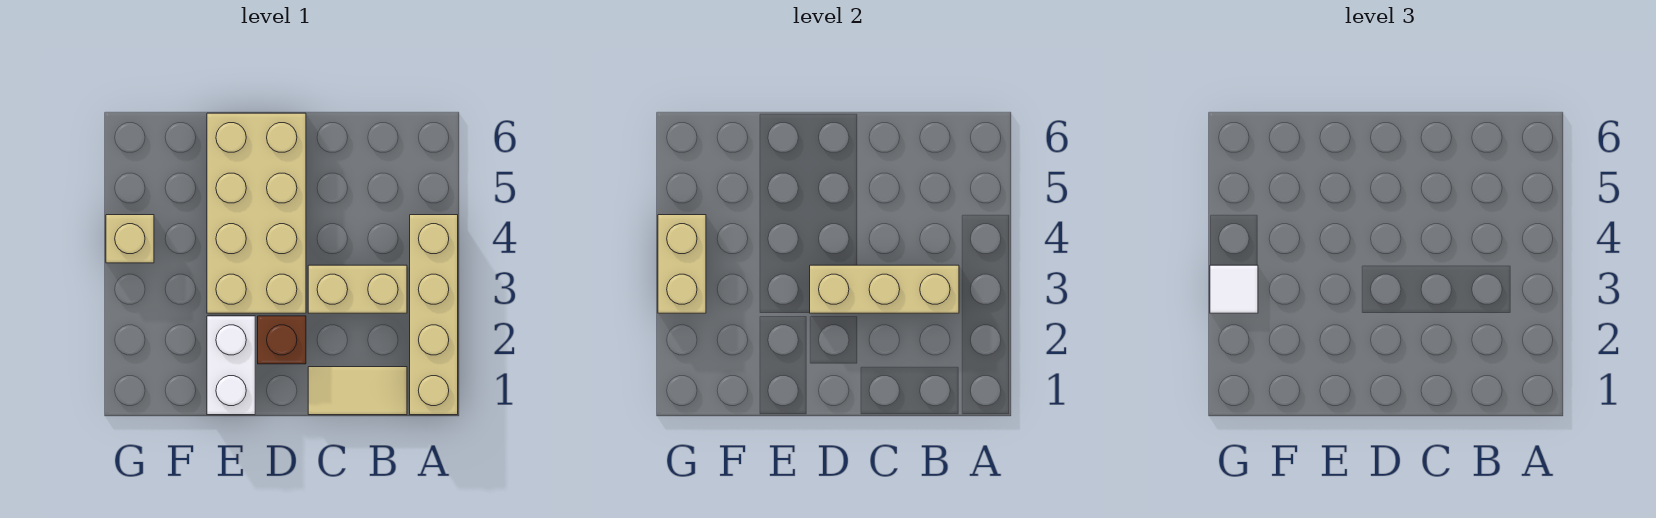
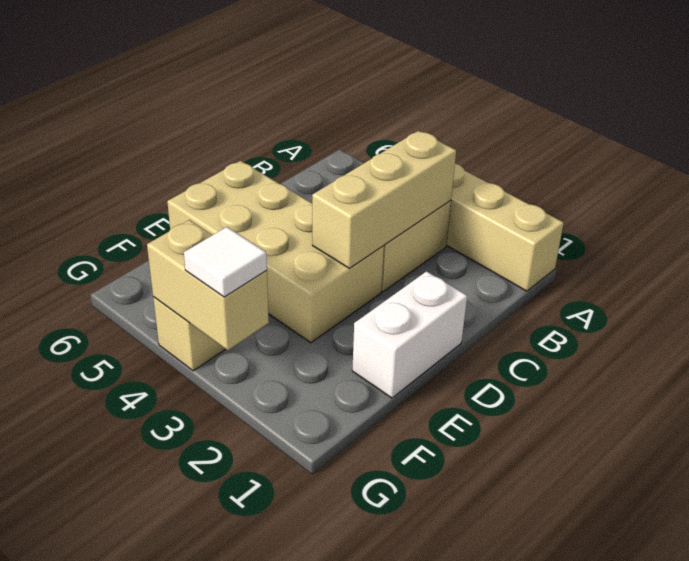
tan 1x2 tile [308,367,407,415] -> none
brown 1x1 brick [258,316,306,364] -> none
white 1x2 brick [207,316,255,415] -> white 1x2 brick turned to [352,271,467,398]

